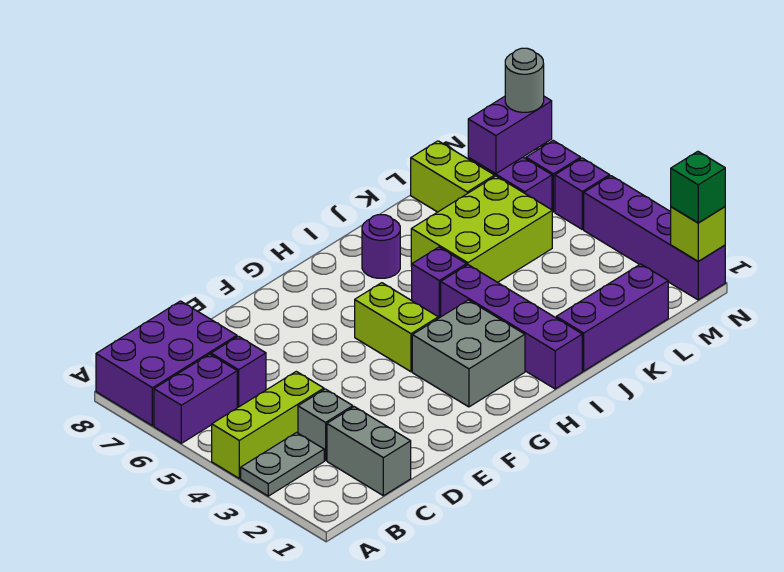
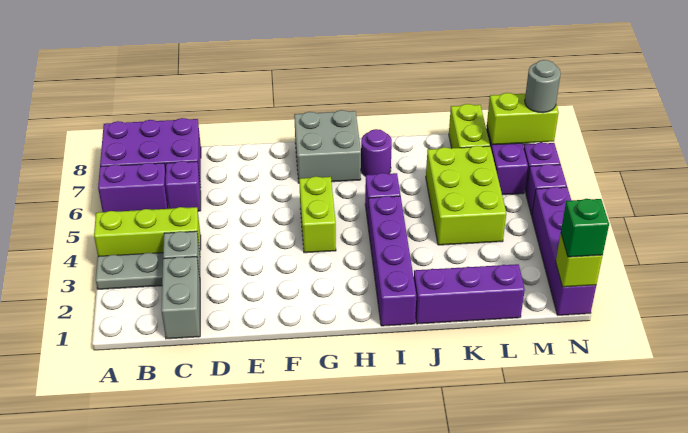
grey 2x2 brick [412,300,525,407] -> grey 2x2 brick moved to [294,110,361,183]
lime 2x3 brick [411,176,552,282] -> lime 2x3 brick turned to [426,146,506,245]
purple 1x2 brick [468,96,552,174] -> lime 1x2 brick [487,93,559,145]

